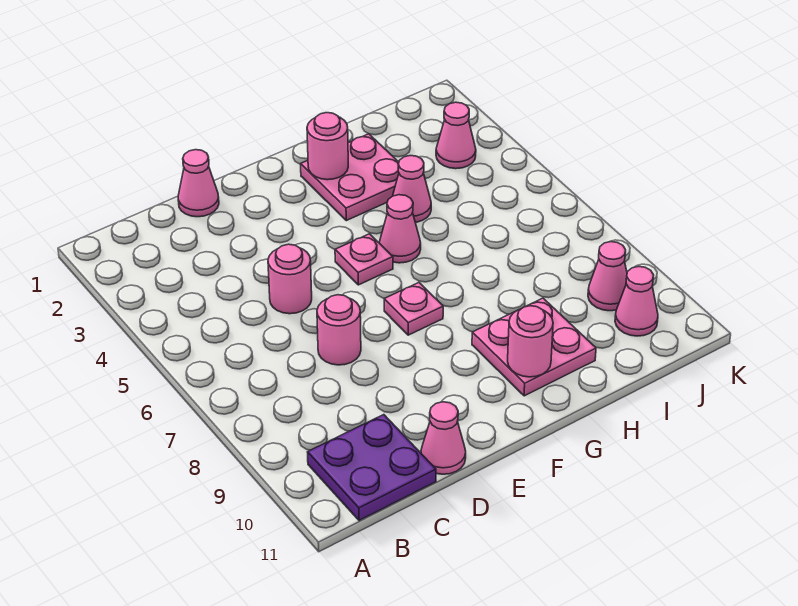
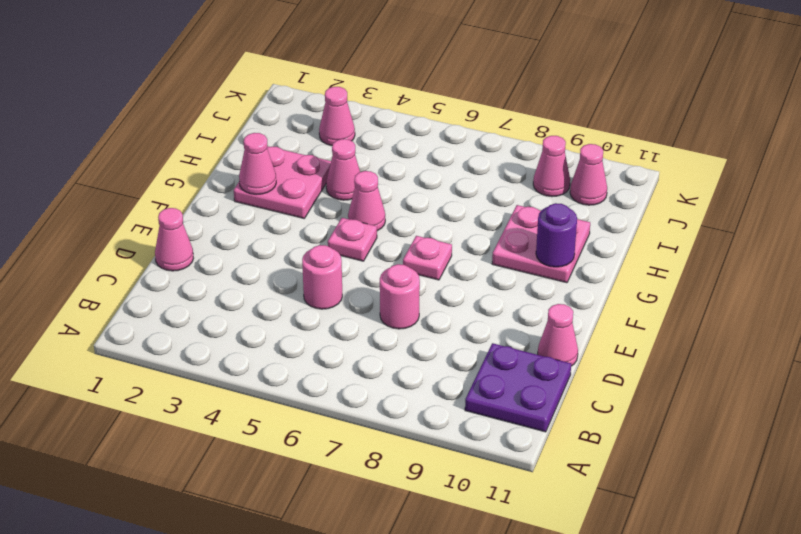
pink 1x1 round brick [307,113,348,180] -> pink 1x1 cone [239,133,276,195]
pink 1x1 round brick [508,306,553,377] -> purple 1x1 round brick [536,203,577,267]

